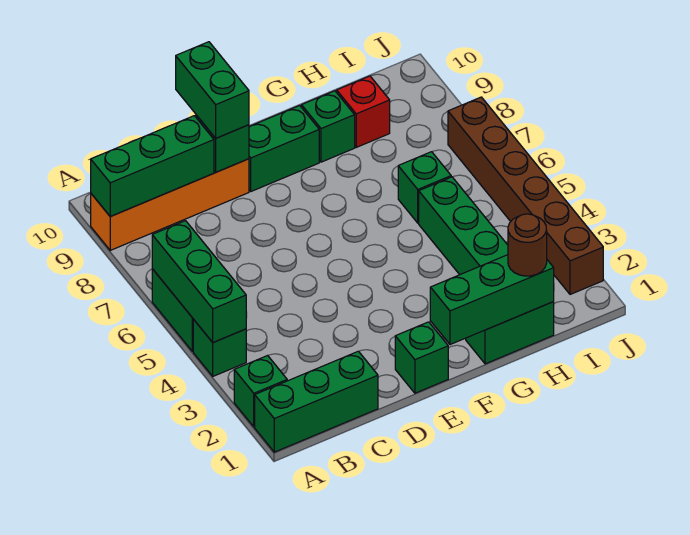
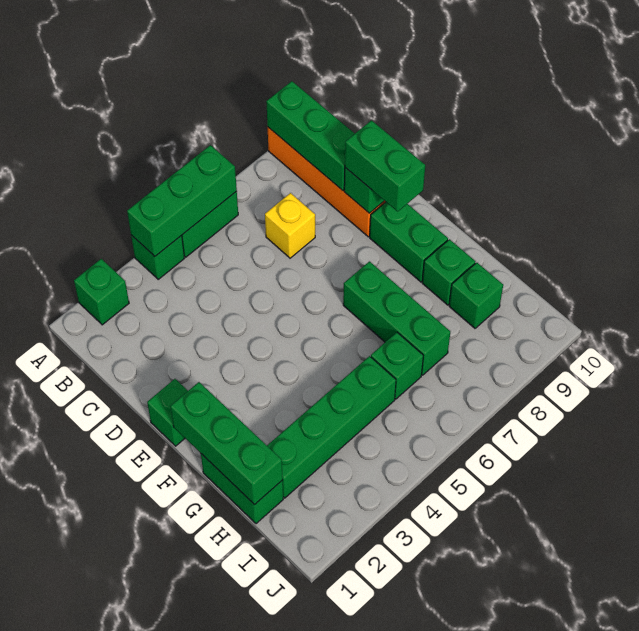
green 1x3 brick [255,351,378,452] -> green 1x3 brick moved to [343,261,450,375]
none -> yellow 1x1 brick [265,193,315,258]
green 1x2 brick [176,42,249,138] -> green 1x2 brick turned to [345,120,425,211]
brown 1x1 round brick [508,214,547,276] -> none
red 1x1 brick [337,76,390,147] -> green 1x1 brick [449,263,503,328]
brown 1x6 brick [448,97,603,294] -> none

